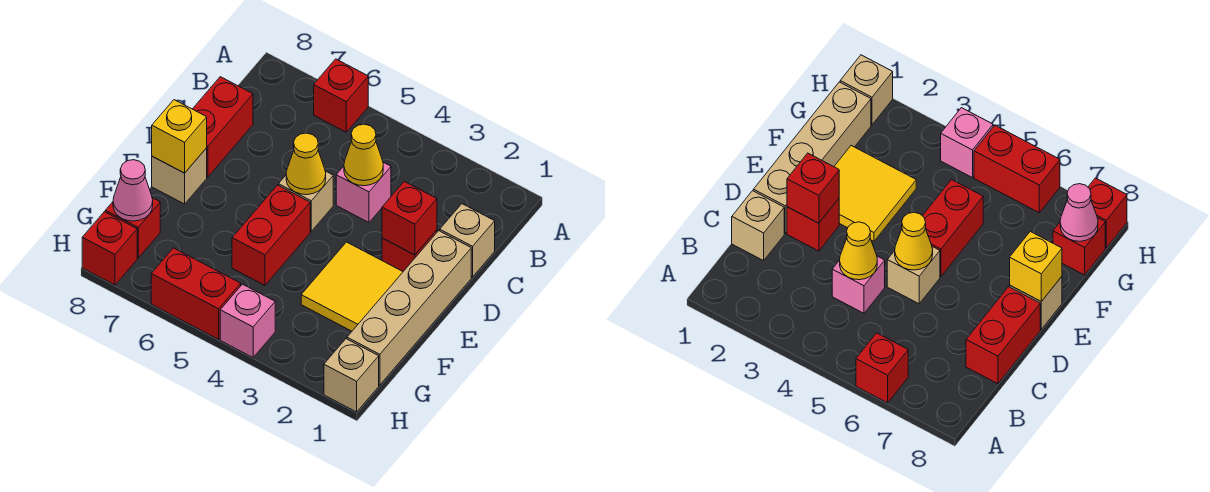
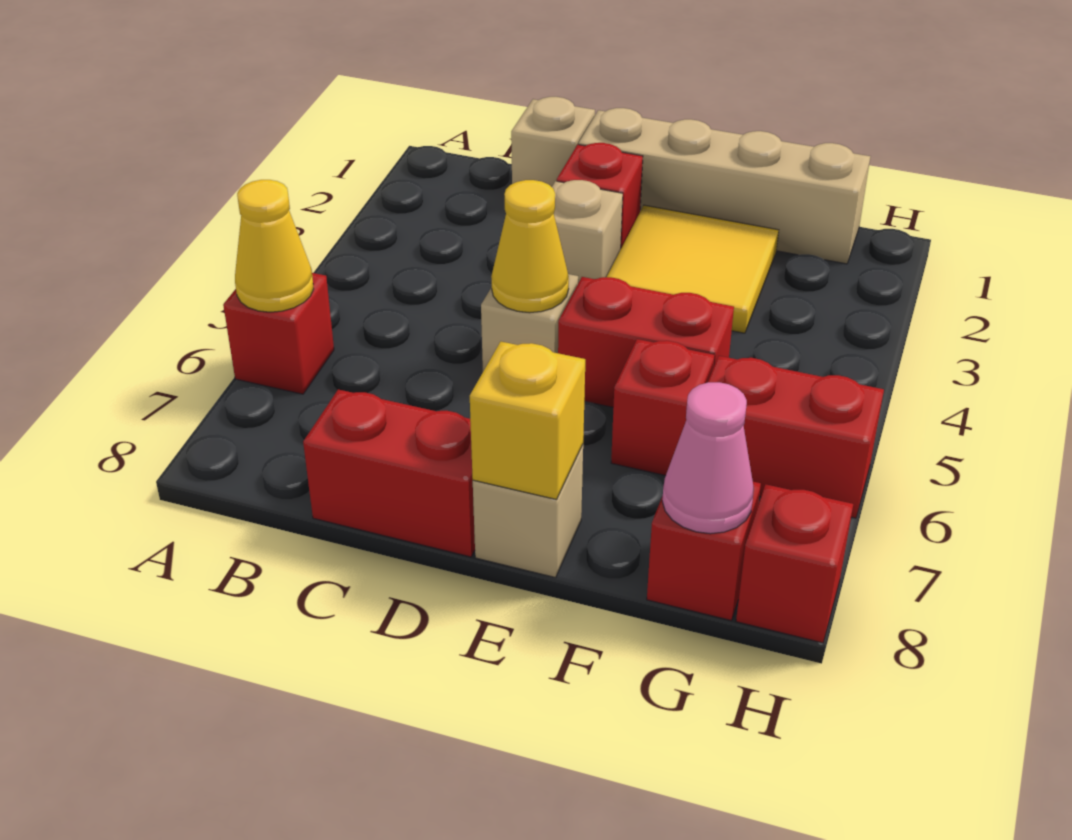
pink 1x1 brick [336,162,391,223] -> none
yellow 1x1 cone [344,124,383,186] -> yellow 1x1 cone moved to [235,180,314,312]
red 1x1 brick [382,181,437,255] -> red 1x1 brick moved to [611,339,715,476]
tan 1x1 brick [324,339,379,412] -> tan 1x1 brick moved to [552,180,623,283]
pink 1x1 brick [220,284,275,357] -> none
red 1x2 brick [151,248,241,339] -> red 1x2 brick turned to [708,356,884,518]

